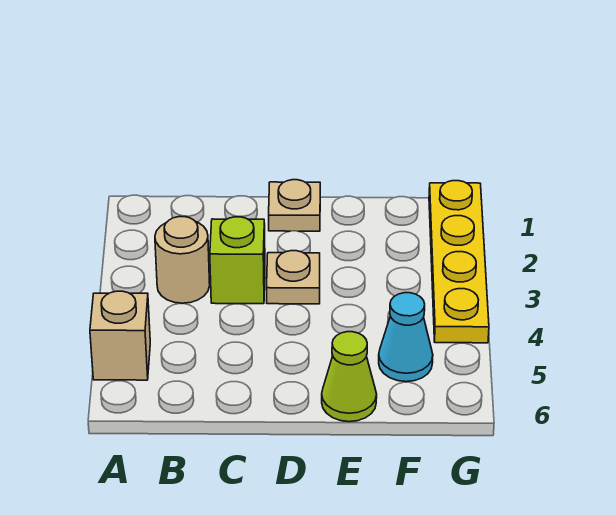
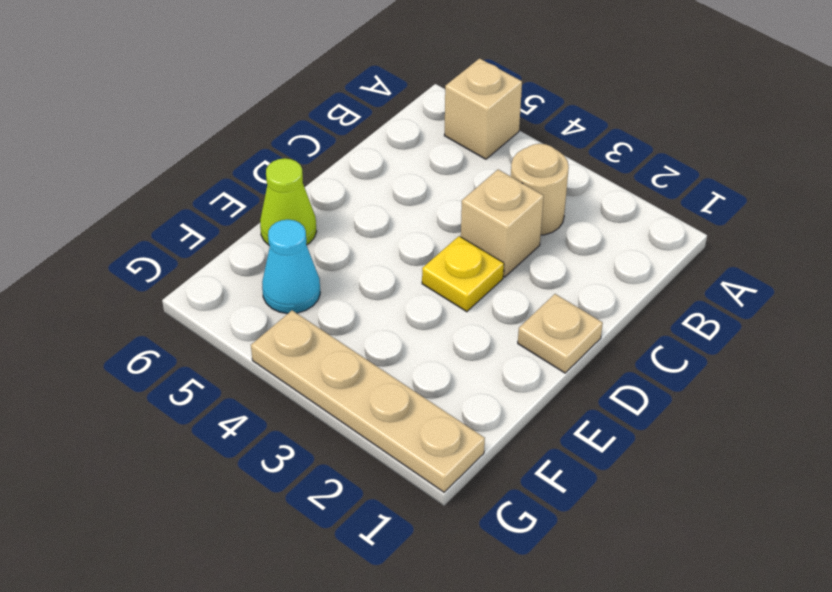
lime 1x1 brick [210,217,265,304] -> tan 1x1 brick [461,170,544,277]
tan 1x1 plate [267,251,320,304] -> yellow 1x1 plate [422,236,504,312]
yellow 1x4 plate [429,181,489,343] -> tan 1x4 plate [251,310,485,492]

